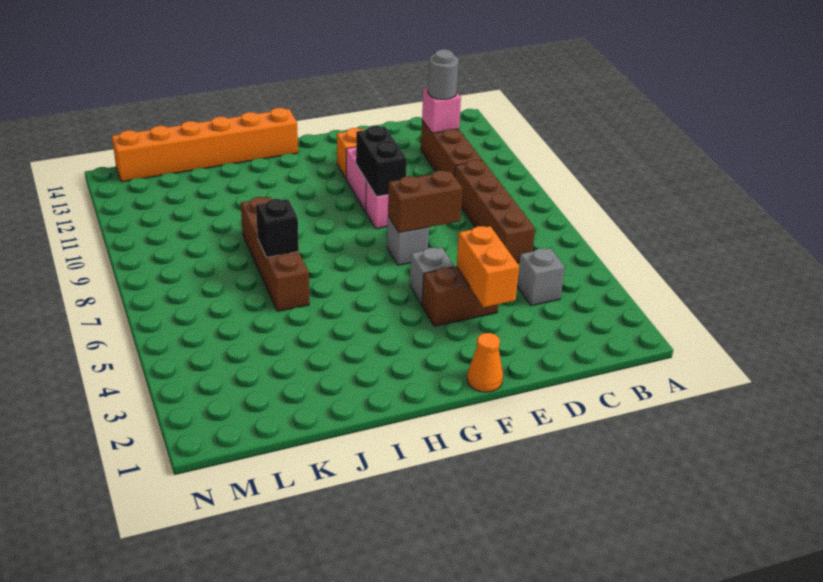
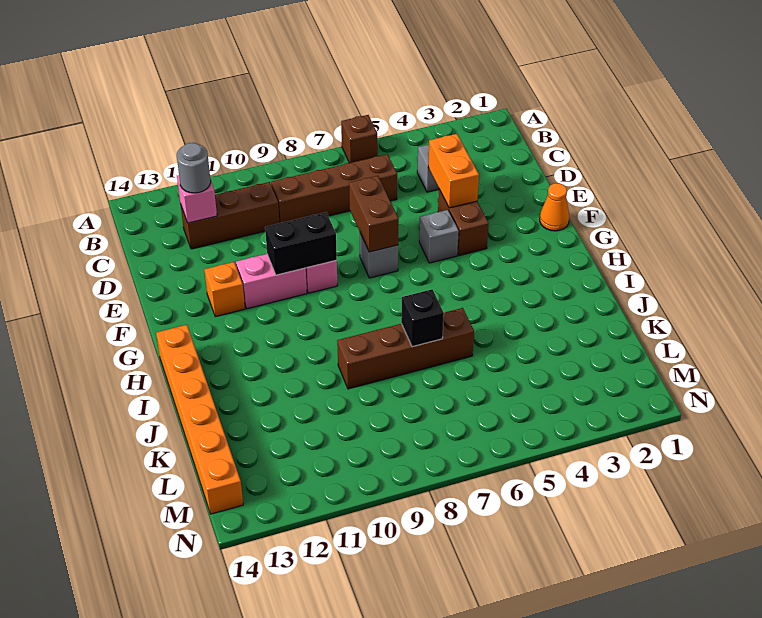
none -> brown 1x1 brick [341,115,378,163]
orange 1x2 brick [457,226,519,307] -> orange 1x2 brick turned to [428,134,479,208]

